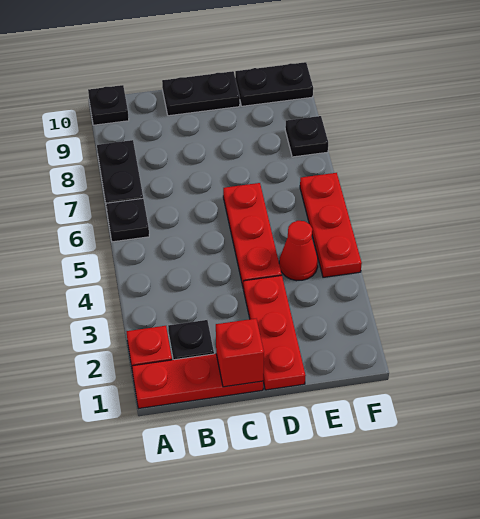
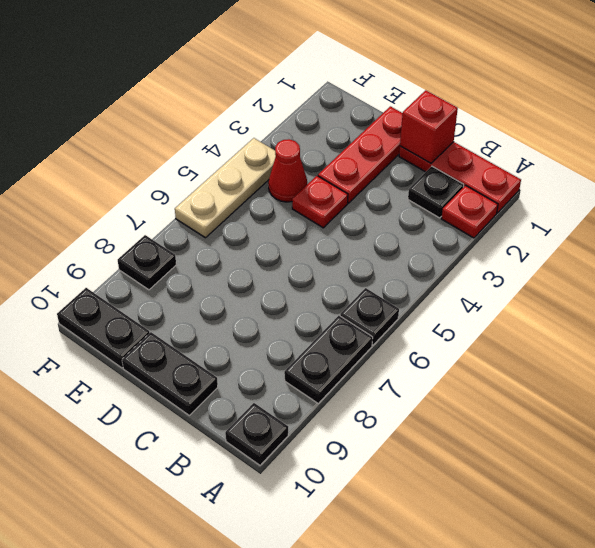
red 1x3 plate [223,183,282,289] -> red 1x1 plate [292,176,348,228]
red 1x3 plate [300,173,362,277] -> tan 1x3 plate [175,138,276,238]

